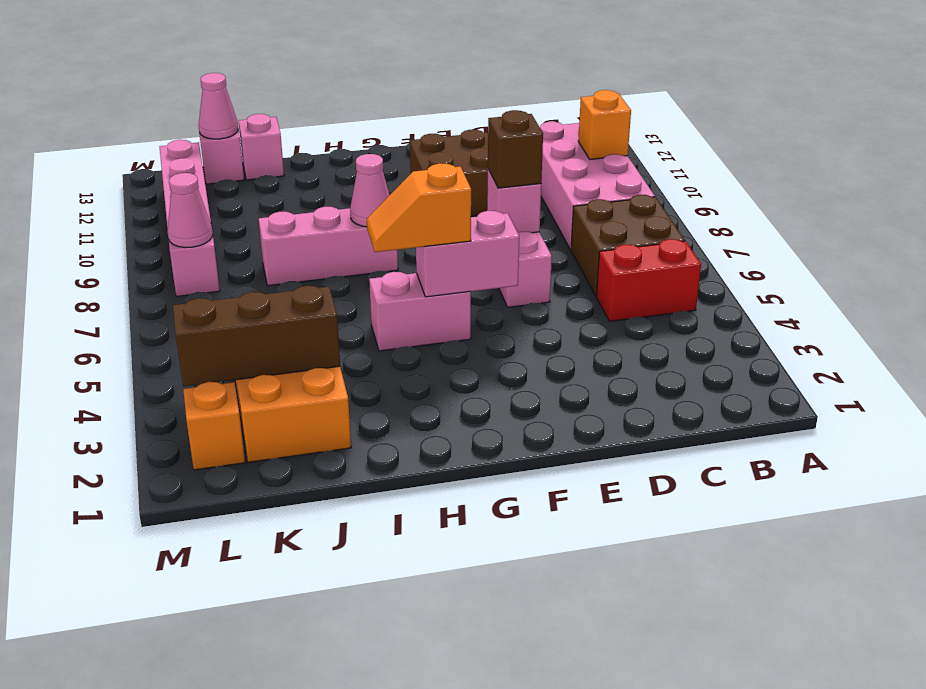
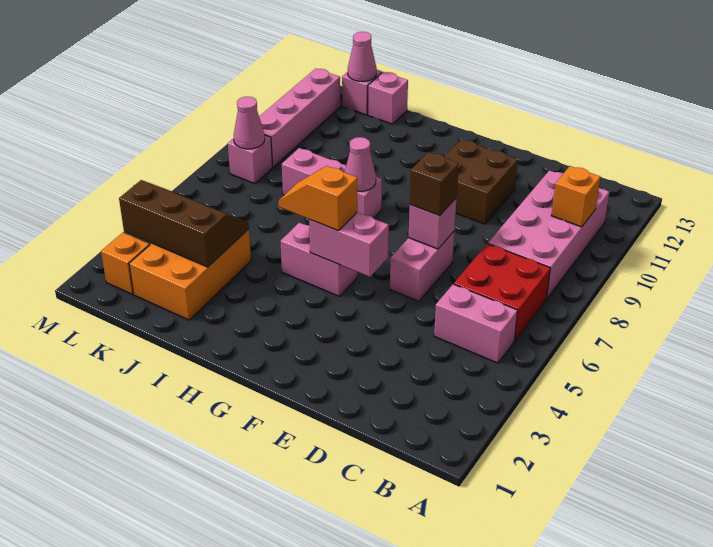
red 1x2 brick [597,239,701,321] -> pink 1x2 brick [434,284,518,363]
brown 2x2 brick [571,195,685,296] -> red 2x2 brick [454,244,550,341]

